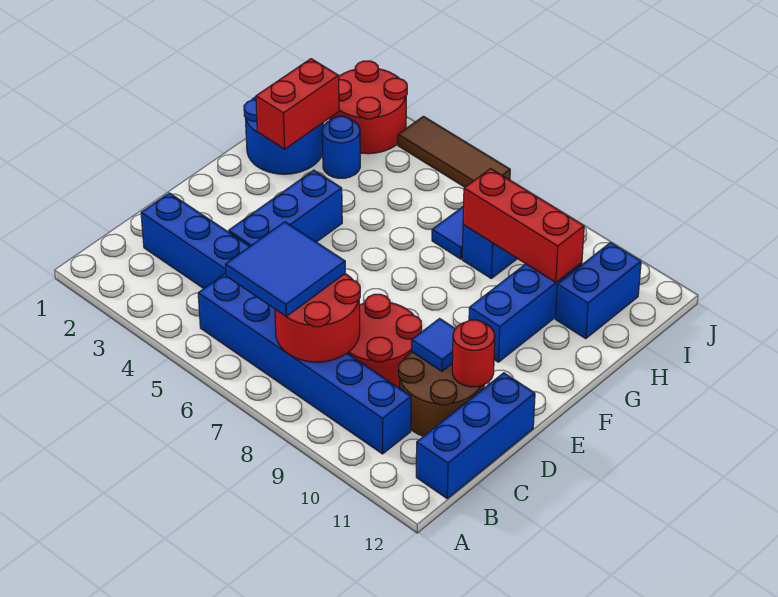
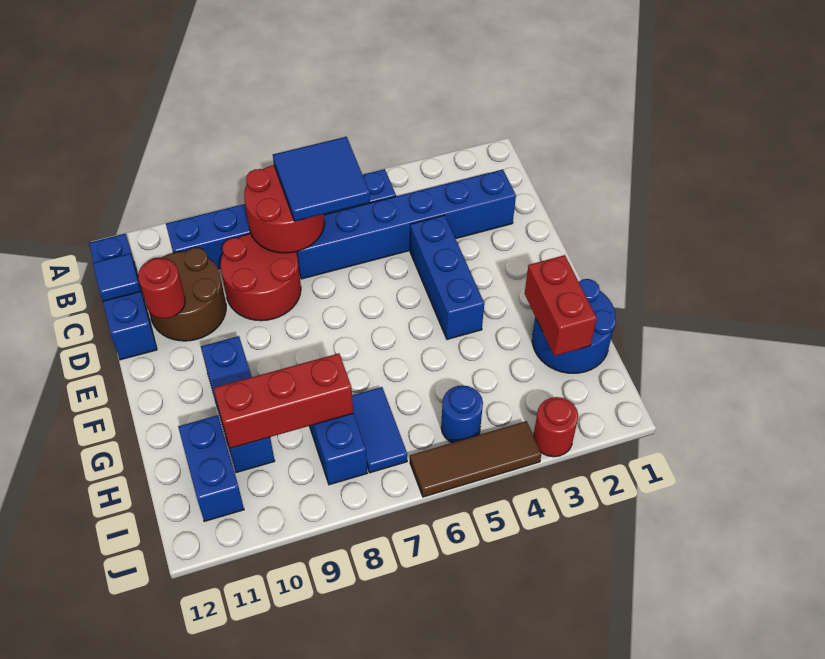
blue 1x1 tile [412,319,455,371] -> blue 1x1 tile moved to [93,254,141,301]
blue 1x1 round brick [322,116,360,178] -> blue 1x1 round brick moved to [441,385,483,443]
red 2x2 round brick [330,61,407,154] -> red 1x1 round brick [534,397,578,457]

